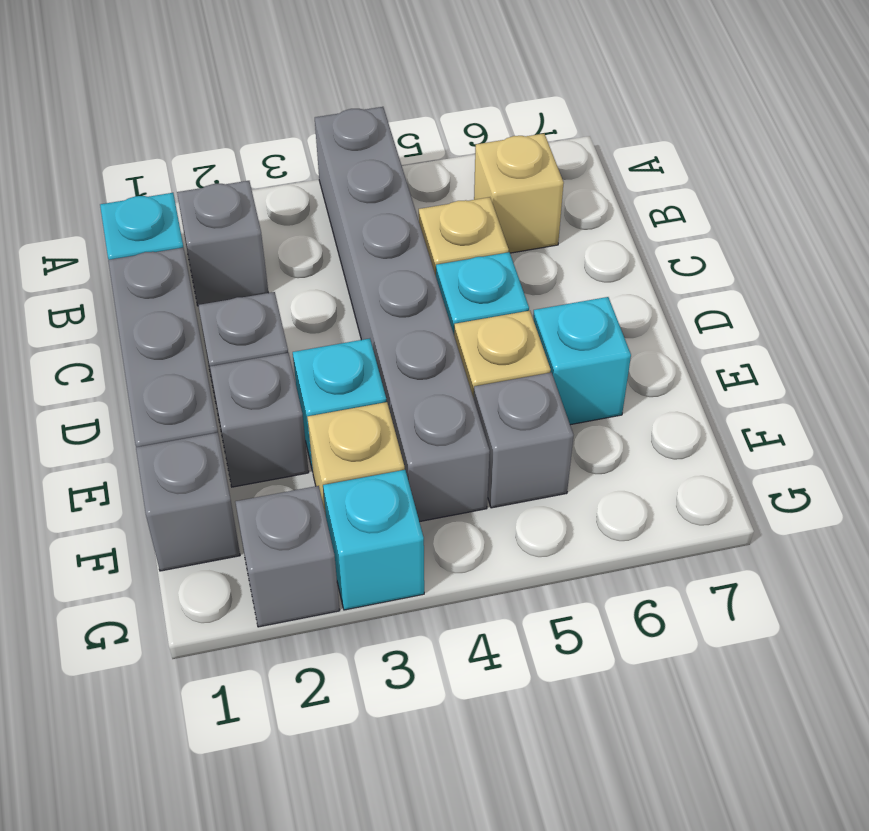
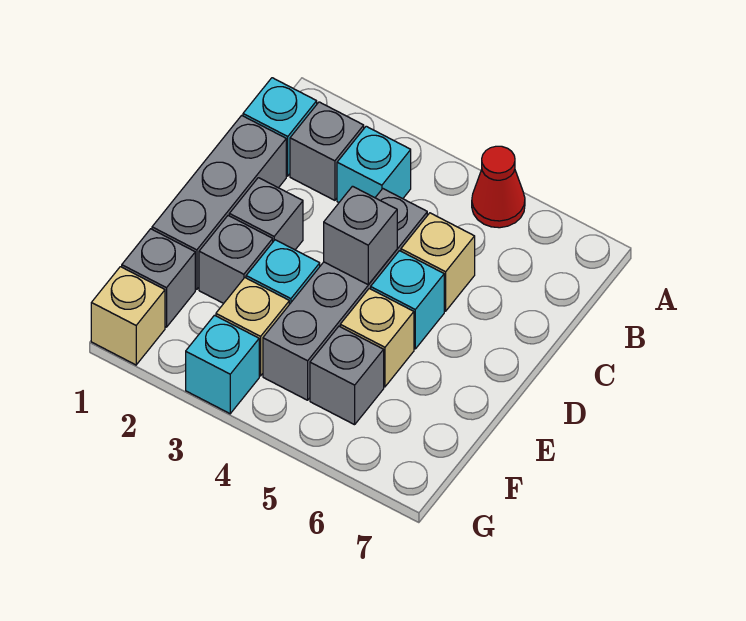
grey 1x6 brick [315,107,490,522] -> grey 1x4 brick [263,189,427,400]
none -> red 1x1 cone [472,146,525,228]
tan 1x1 brick [474,134,564,253] -> tan 1x1 brick moved to [91,267,165,365]
cyan 1x1 brick [533,297,631,425] -> cyan 1x1 brick moved to [337,126,411,202]
grey 1x1 brick [235,486,340,627] -> grey 1x1 brick moved to [324,186,397,285]

